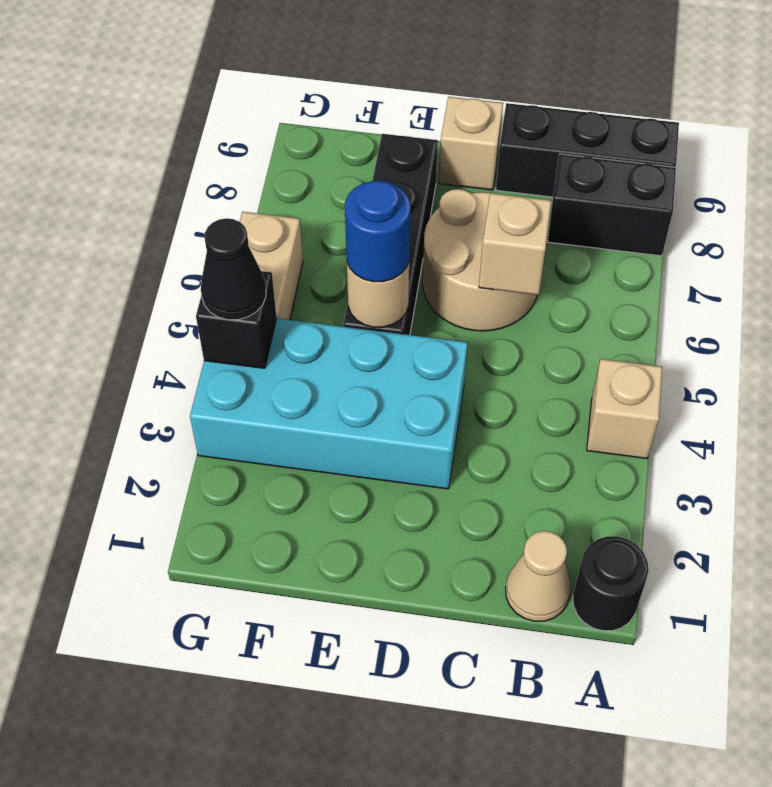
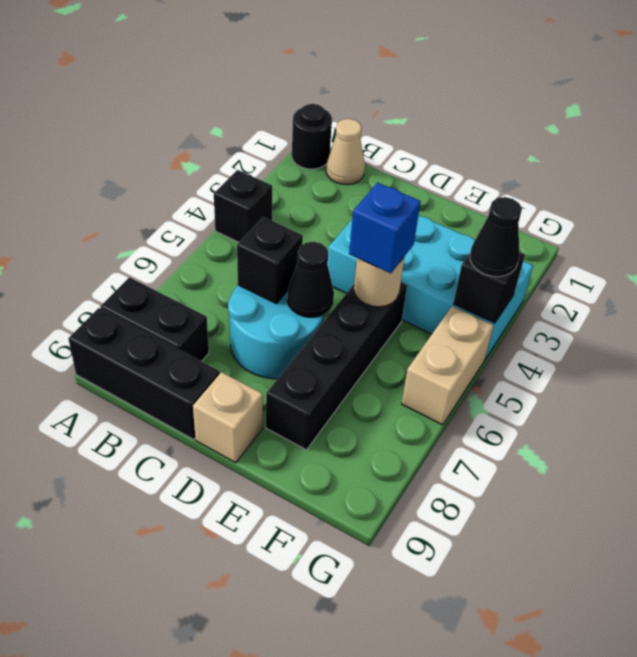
tan 1x1 brick [587,359,662,459] -> black 1x1 brick [214,170,272,242]
tan 2x2 round brick [423,189,537,331] -> cyan 2x2 round brick [228,285,324,379]
tan 1x1 brick [479,193,551,295] -> black 1x1 brick [237,217,303,304]
none -> black 1x1 cone [287,242,334,317]
blue 1x1 round brick [345,181,410,282] -> blue 1x1 brick [349,182,421,273]

